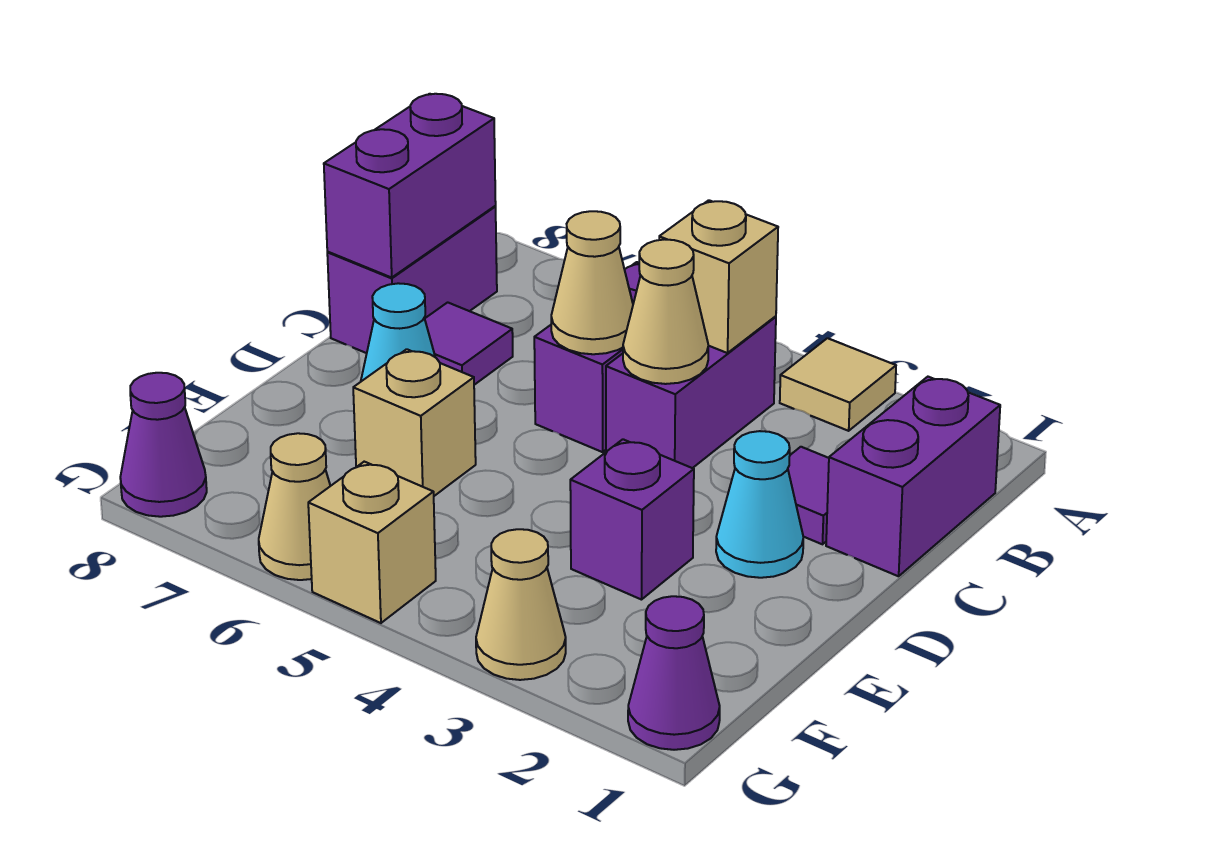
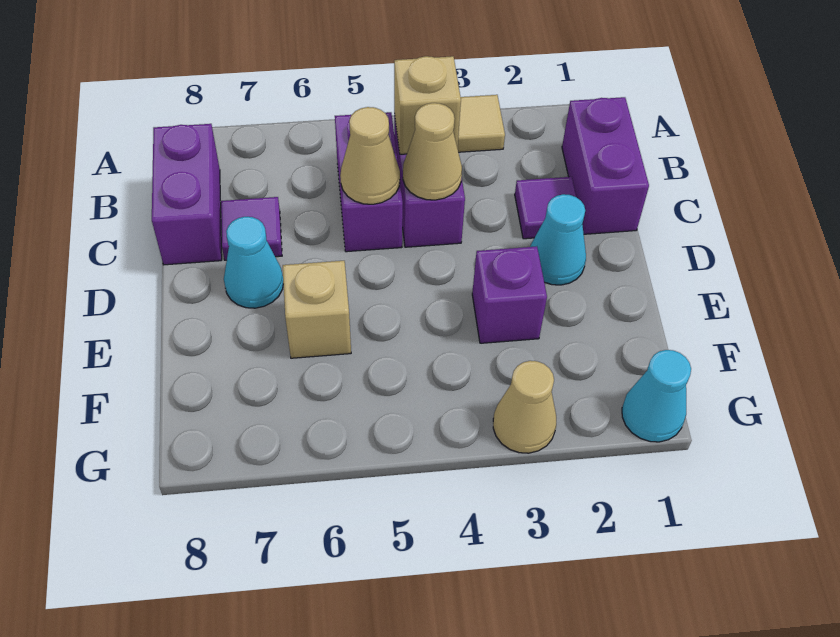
purple 1x2 brick [324,94,496,277] -> none
purple 1x1 cone [628,596,720,750] -> cyan 1x1 cone [622,350,691,442]
tan 1x1 brick [308,462,436,623] -> none
tan 1x1 cone [259,433,330,580] -> none
purple 1x1 cone [120,373,207,517] -> none

